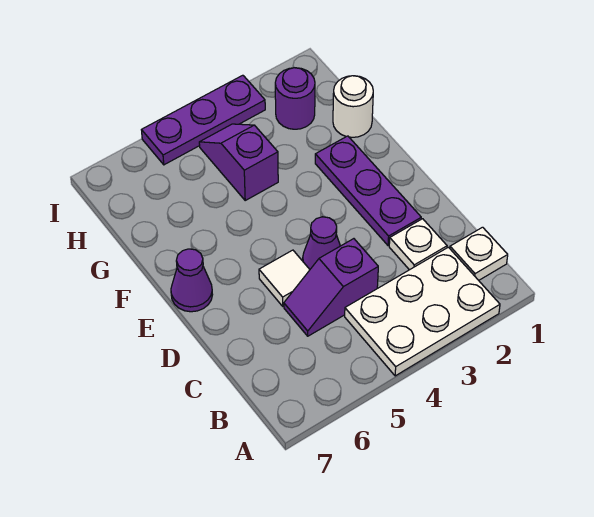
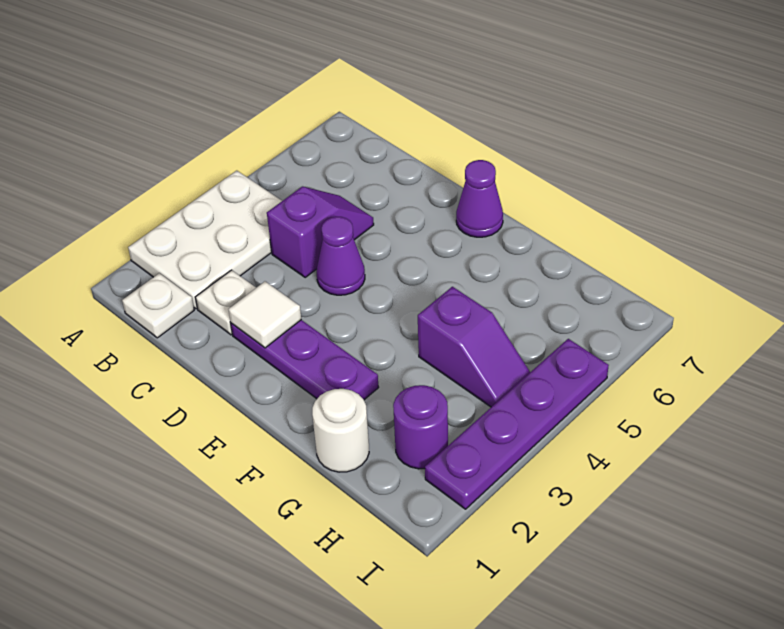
white 1x1 tile [259,250,310,306] -> white 1x1 tile moved to [228,281,301,348]
purple 1x3 plate [142,75,265,165] -> purple 1x4 plate [425,339,609,509]

